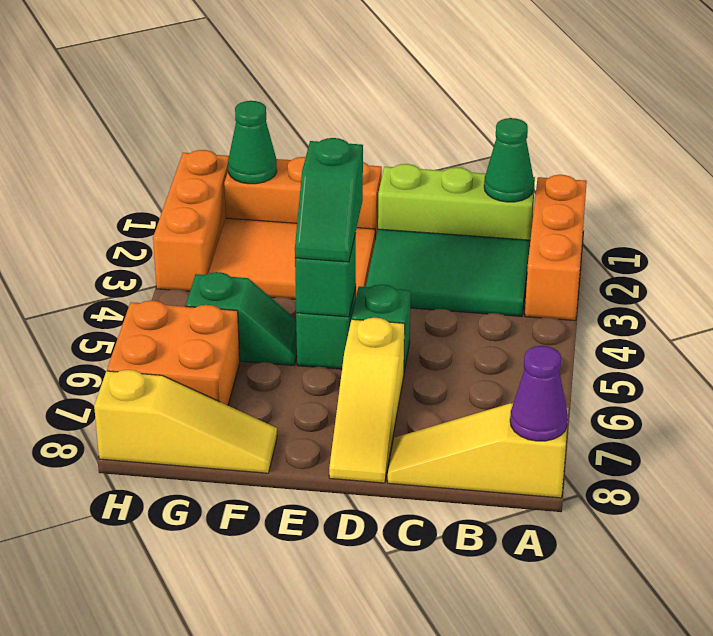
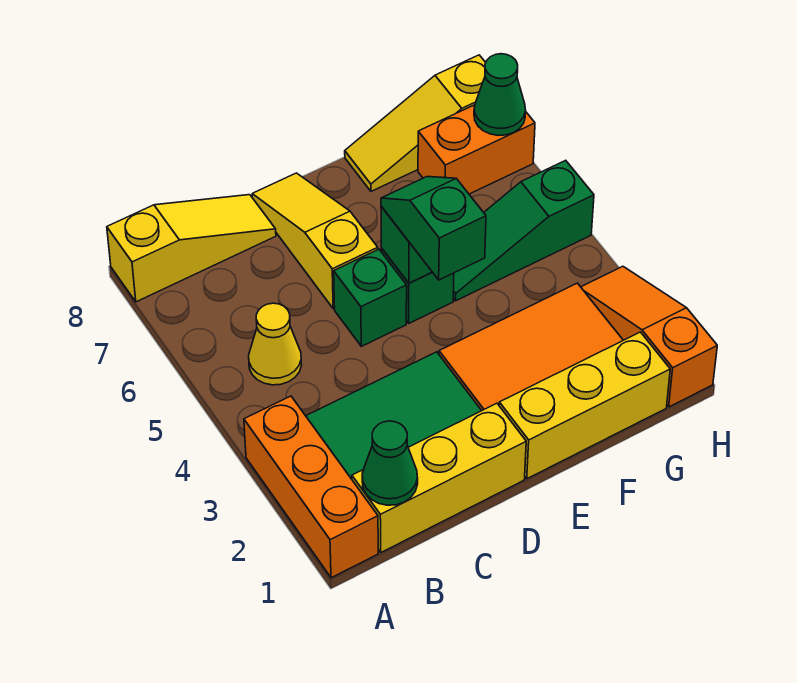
purple 1x1 cone [510,346,568,441] -> none
lime 1x3 brick [378,164,535,249] -> yellow 1x3 brick [352,403,526,552]
none -> yellow 1x1 cone [249,303,302,385]
orange 1x3 brick [224,157,382,240] -> yellow 1x3 brick [499,332,670,479]
green 1x2 slope [186,272,297,365] -> green 1x3 slope [453,160,594,301]
green 1x1 cone [228,101,277,184] -> green 1x1 cone moved to [474,54,526,135]
orange 2x2 brick [107,301,240,405] -> orange 1x2 brick [418,105,535,194]
orange 1x3 brick [153,150,229,291] -> orange 1x3 slope [581,266,717,407]

